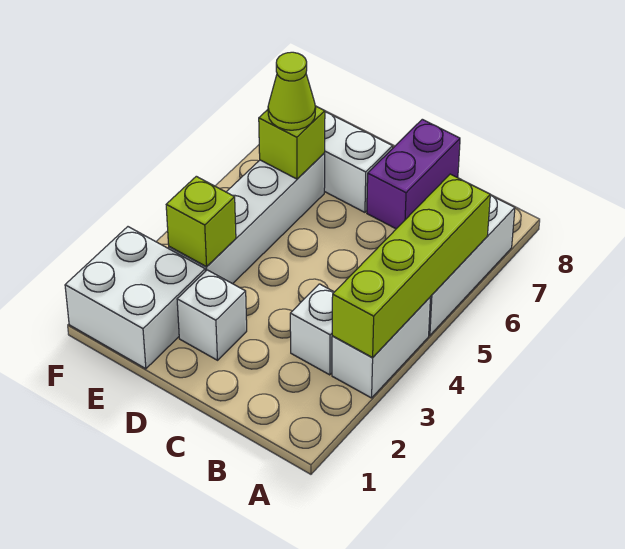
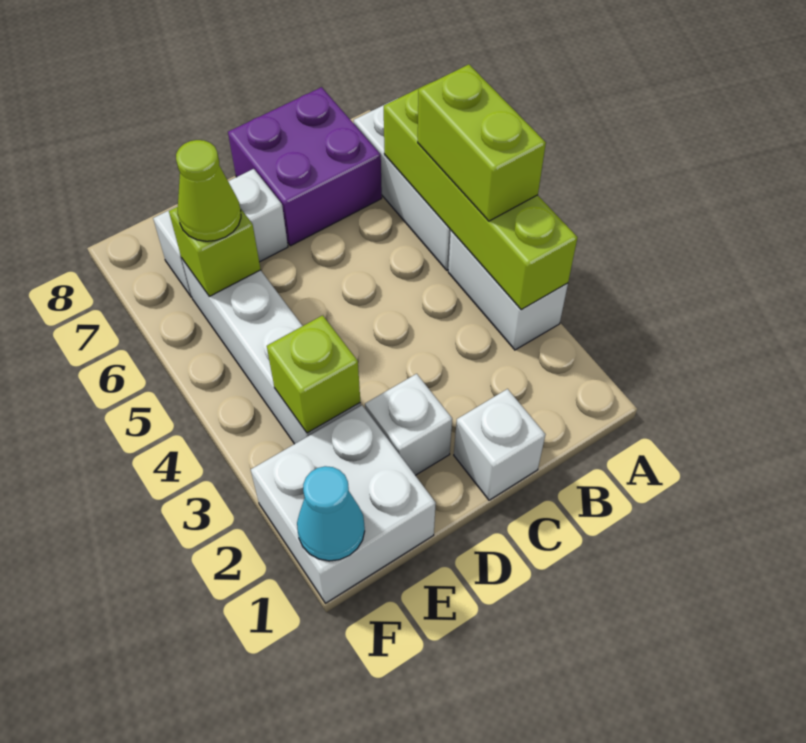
none -> lime 1x2 brick [418,64,546,221]
white 1x1 brick [290,284,334,375] -> white 1x1 brick moved to [454,389,545,500]
purple 1x2 brick [367,119,460,229] -> purple 2x2 brick [228,87,382,246]
none -> cyan 1x1 cone [297,466,365,561]

